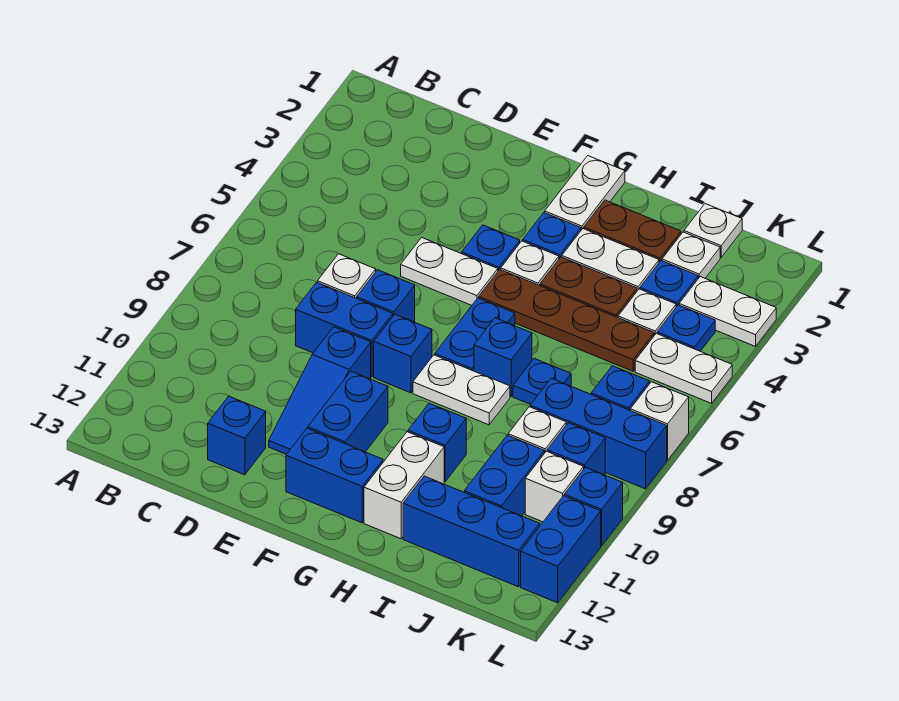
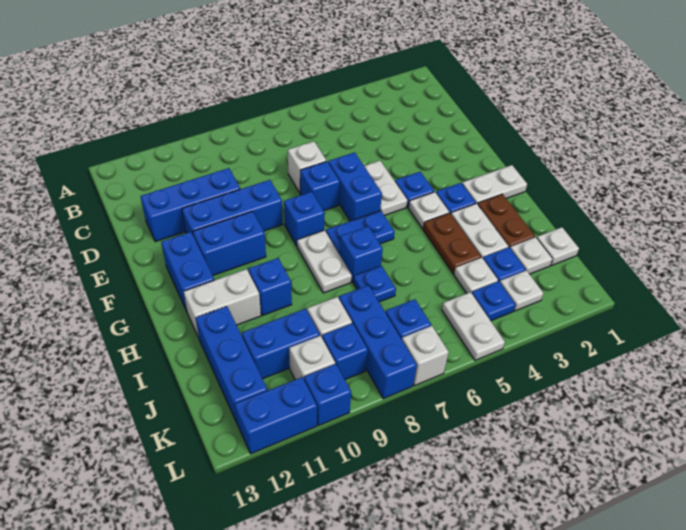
blue 1x2 brick [296,282,393,377] -> blue 1x2 brick moved to [328,152,382,221]
blue 1x1 brick [208,396,266,475] -> blue 1x3 brick [140,168,240,242]
blue 1x3 slope [269,327,371,454] -> blue 1x3 brick [182,180,283,234]
brown 1x4 plate [479,270,654,371] -> none
white 1x2 plate [679,277,776,347] -> white 1x1 plate [500,270,543,311]

